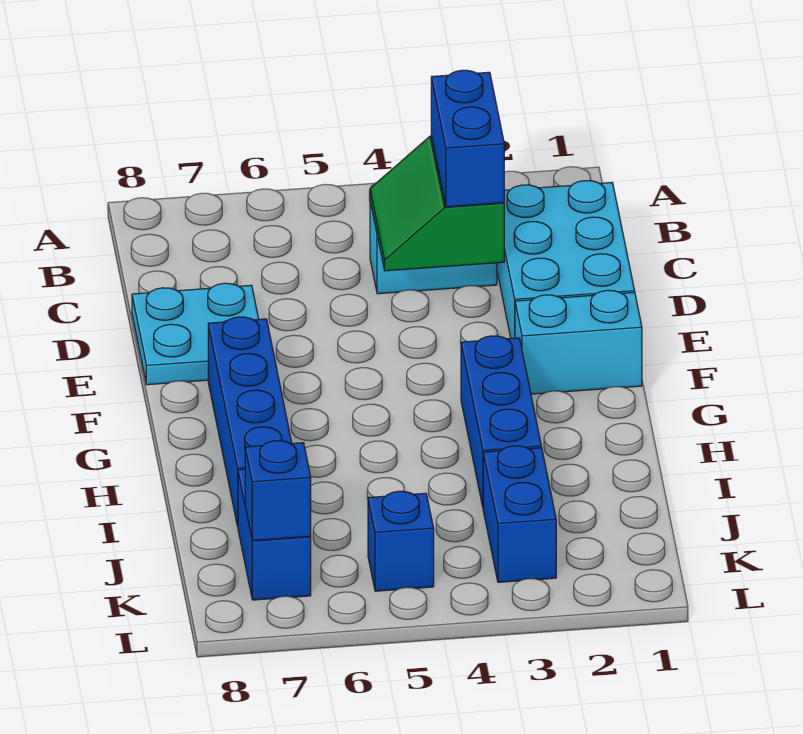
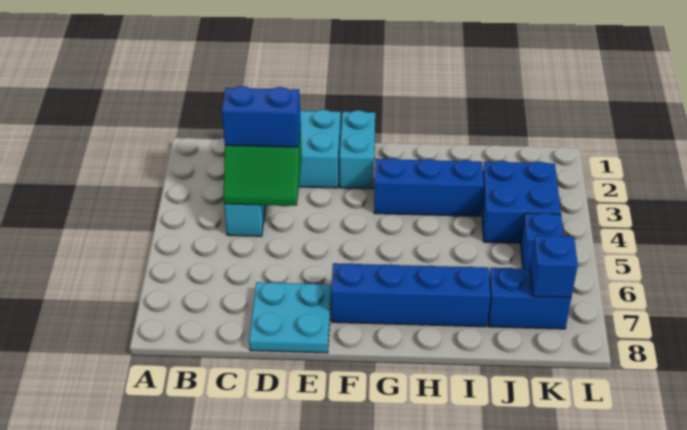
blue 1x2 brick [483,446,556,582] -> blue 2x2 brick [482,161,561,243]

